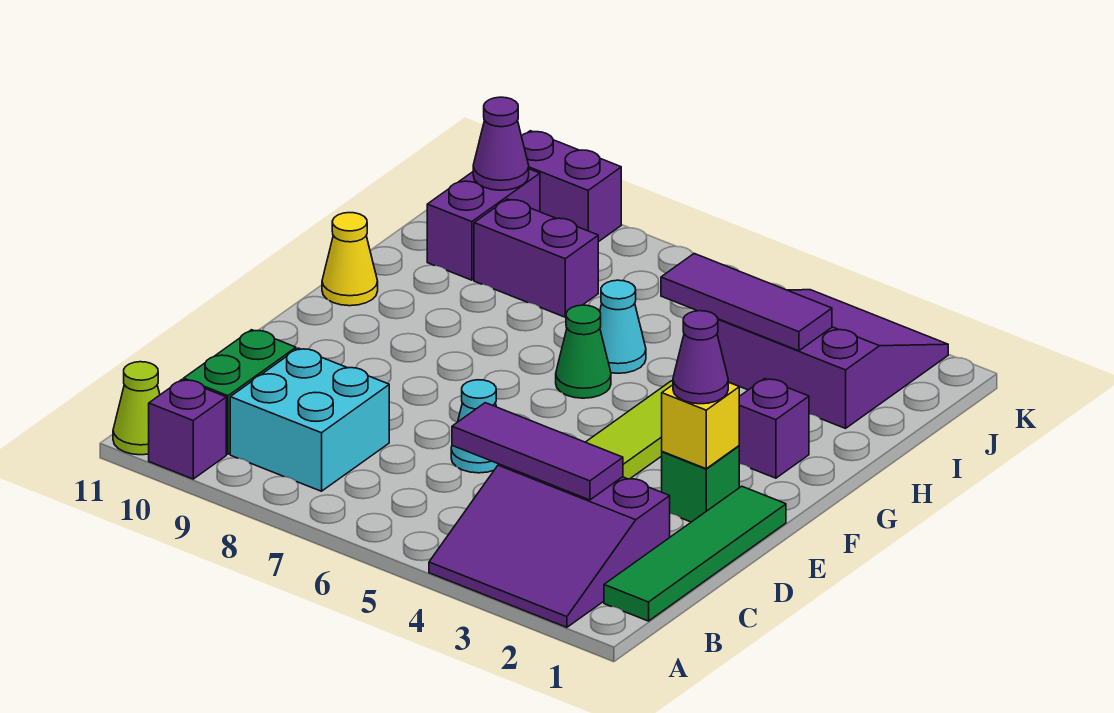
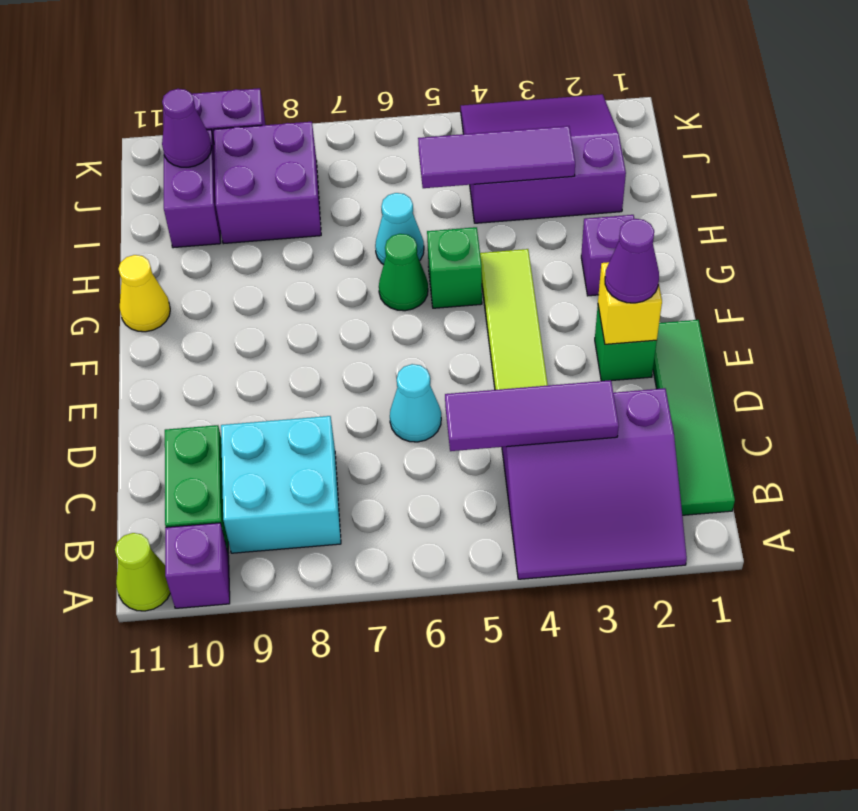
none -> green 1x1 brick [427,227,482,308]
purple 1x2 brick [474,199,598,317] -> purple 2x2 brick [214,122,321,244]

